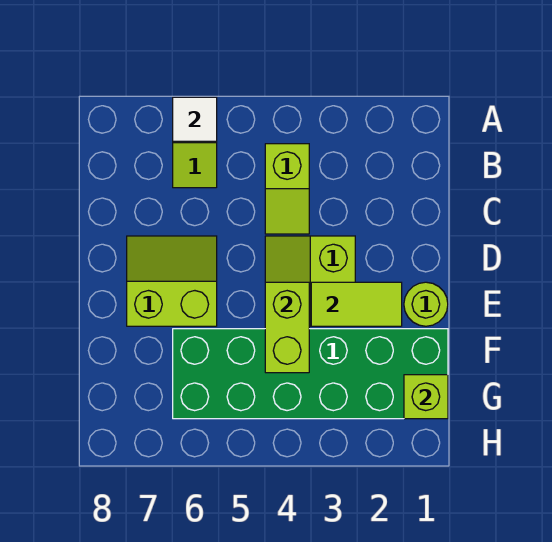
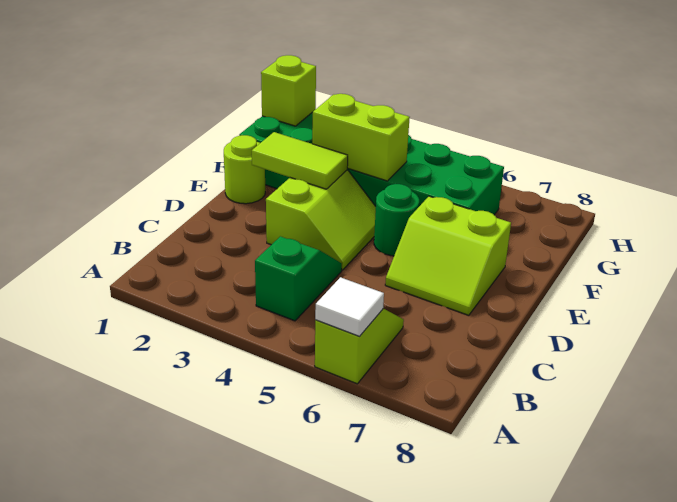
lime 1x2 slope [265,144,309,234] -> green 1x2 slope [255,236,342,321]
lime 1x2 brick [265,282,309,373] -> lime 1x2 brick turned to [312,94,410,181]
none -> green 1x1 round brick [374,184,419,256]

